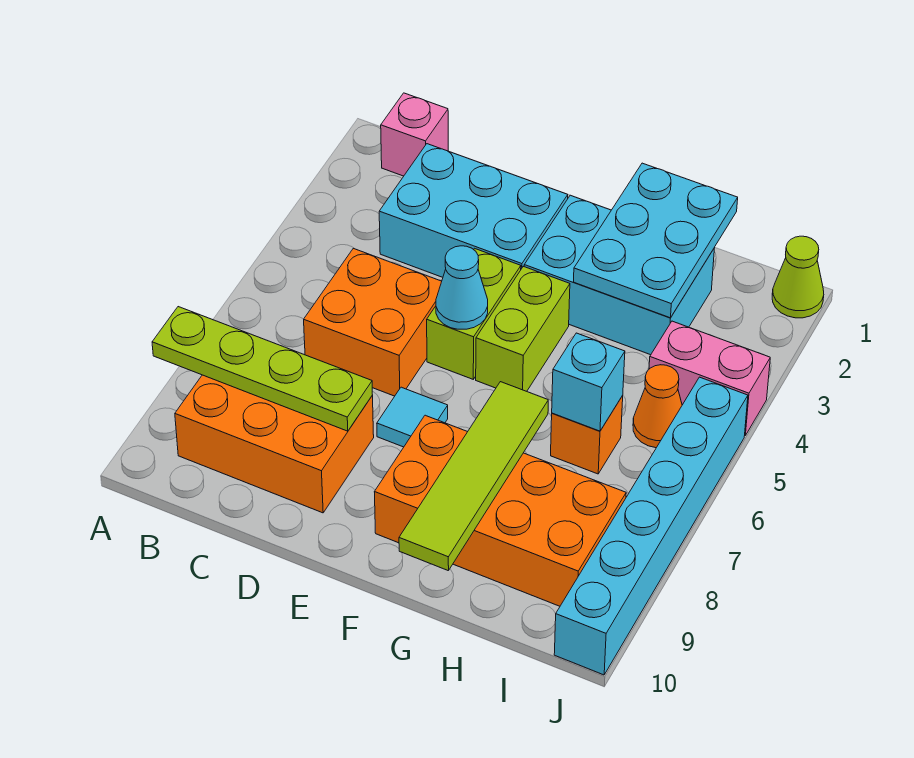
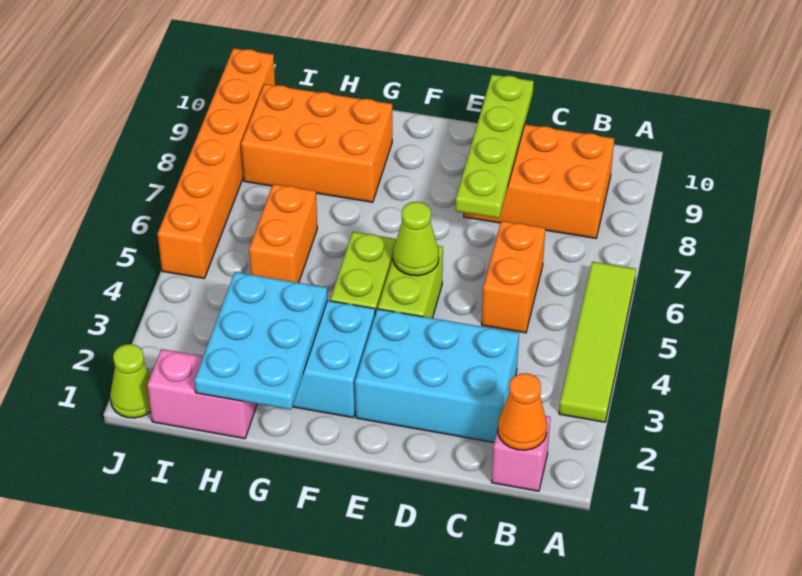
lime 1x4 plate [152,307,372,431] -> lime 1x4 plate turned to [455,75,534,218]
orange 2x2 brick [304,248,442,396] -> orange 1x2 brick [482,221,545,333]
cyan 1x1 cone [436,246,488,329] -> lime 1x1 cone [393,202,439,276]
cyan 1x1 tile [377,387,448,447] -> none
orange 2x4 brick [375,415,626,606] -> orange 2x3 brick [241,84,392,202]
lime 1x4 tile [399,382,548,571] -> lime 1x4 tile moved to [559,262,636,422]
orange 1x1 brick [551,396,623,474] -> orange 1x2 brick [249,184,317,283]
cyan 1x1 brick [552,333,625,431] -> none
pink 1x2 brick [649,321,770,435] -> pink 1x2 brick moved to [147,349,257,439]
orange 1x1 cone [633,365,682,448] -> orange 1x1 cone moved to [498,373,547,450]
cyan 1x6 brick [554,377,748,675] -> orange 1x6 brick [158,48,275,278]

